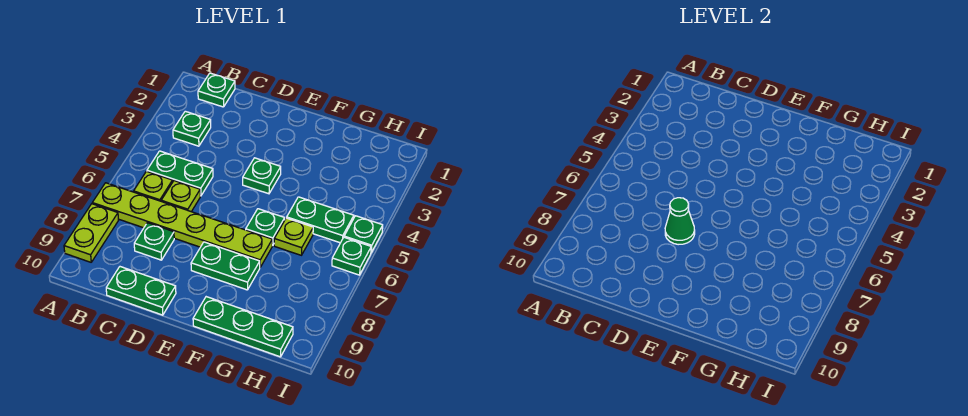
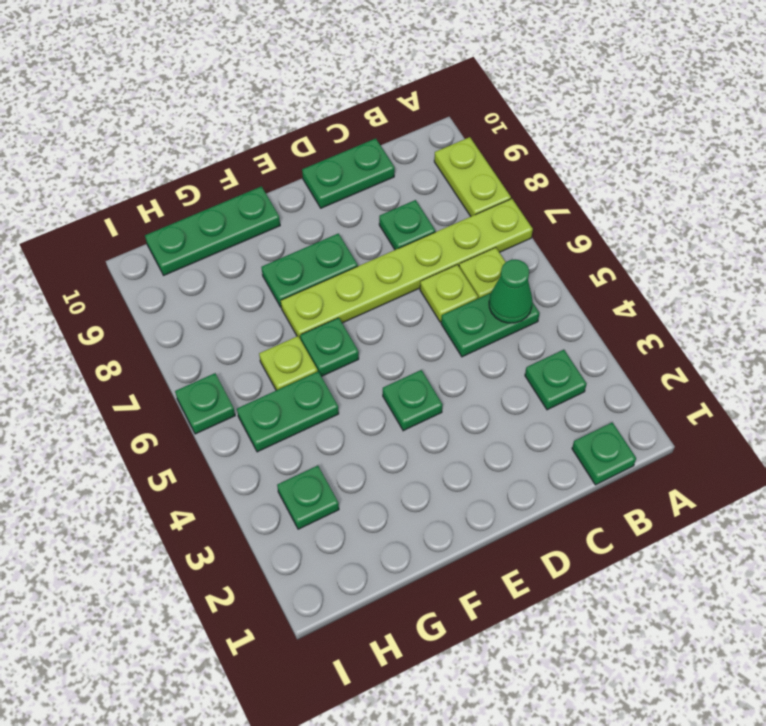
green 1x1 cone [665,198,695,245] -> green 1x1 cone moved to [489,259,532,323]
green 1x1 plate [344,216,383,253] -> green 1x1 plate moved to [277,466,339,529]

